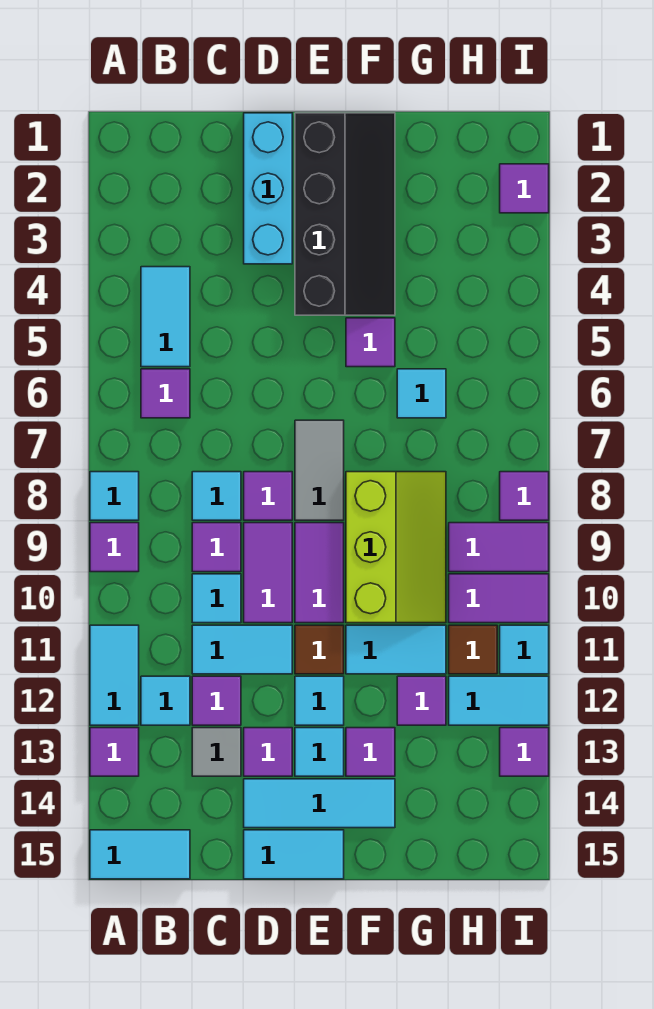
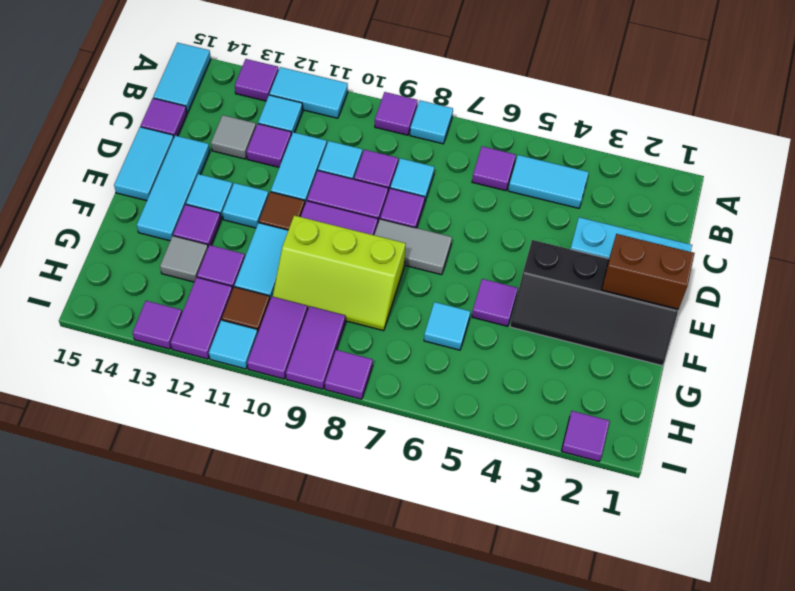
purple 1x1 tile [244,728,292,776] -> purple 1x1 tile moved to [140,98,187,136]
none -> brown 1x2 brick [602,234,695,309]
none -> grey 1x1 tile [160,236,208,282]
cyan 1x2 tile [449,676,549,725] -> purple 1x2 tile [171,277,232,359]

